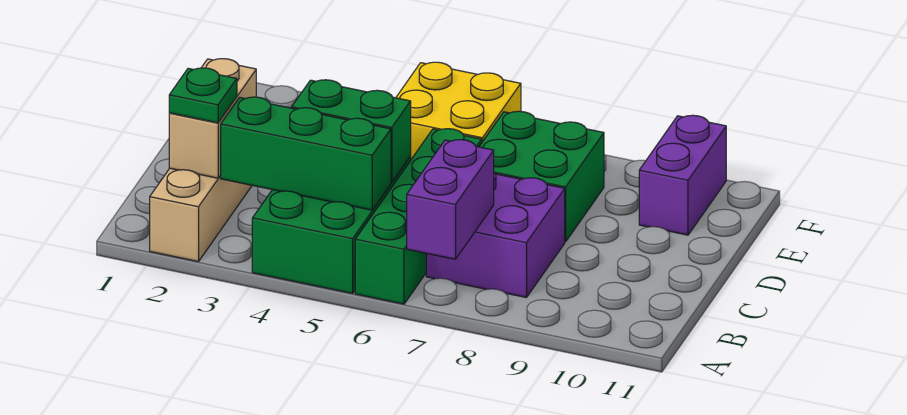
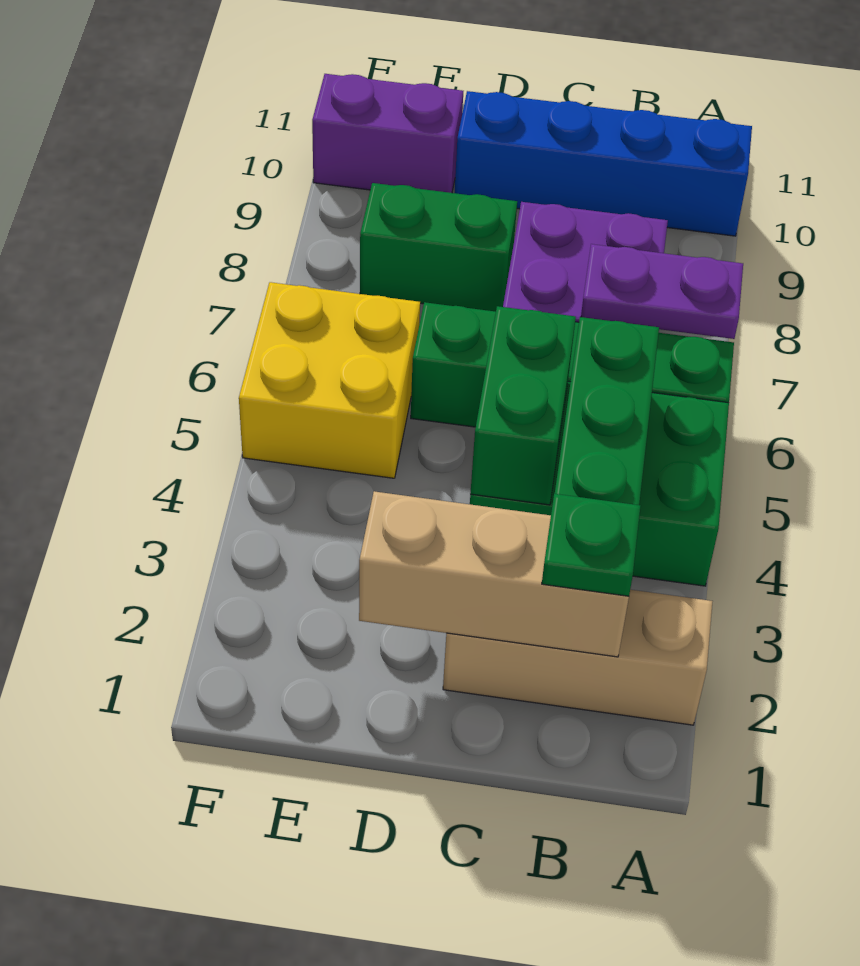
purple 1x2 brick [407,140,494,259] -> purple 1x2 plate [581,244,743,339]
none -> blue 1x4 brick [455,91,752,236]
tan 1x2 brick [169,59,256,178] -> tan 1x3 brick [359,491,629,657]
green 2x2 brick [479,111,604,242] -> green 1x2 brick [360,183,517,312]

